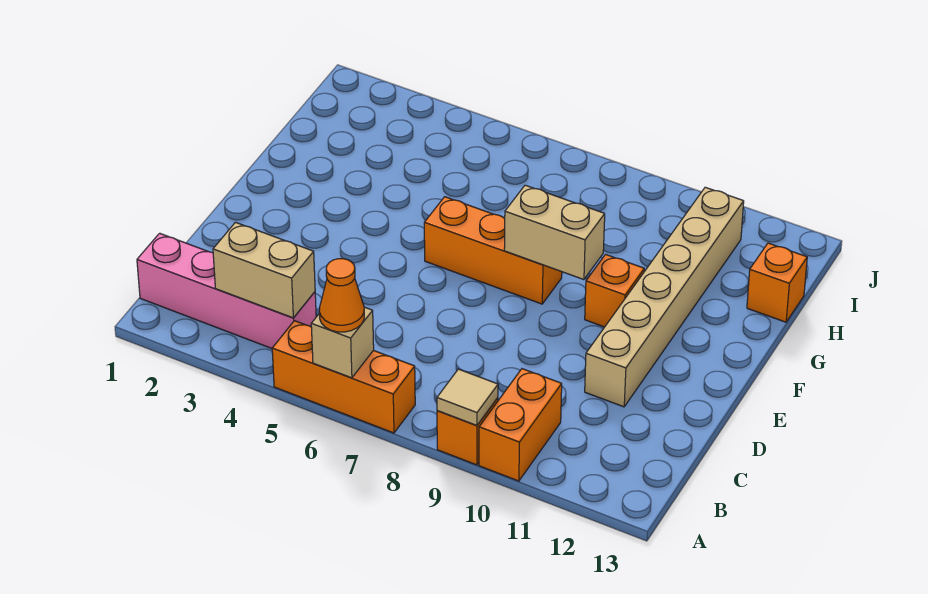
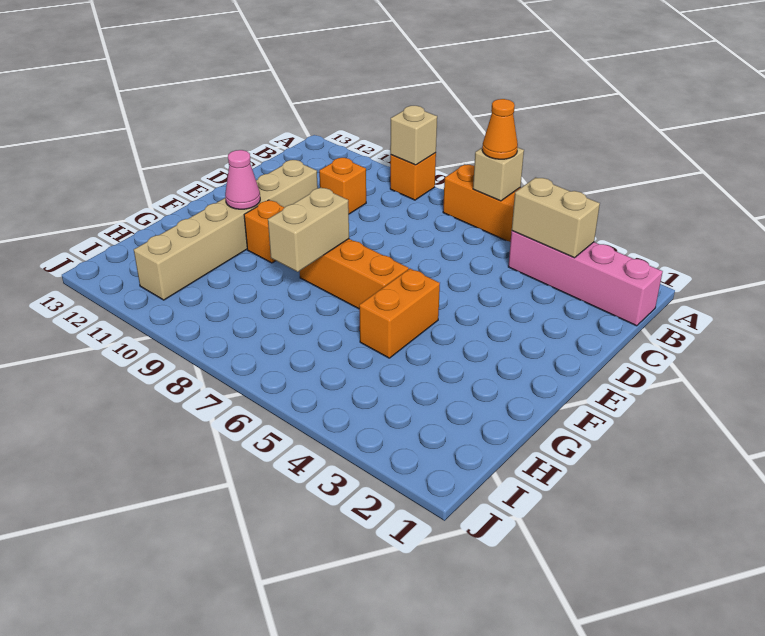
tan 1x1 tile [437,369,498,425] -> tan 1x1 brick [390,106,437,165]
orange 1x2 brick [479,369,562,481] -> orange 1x2 brick moved to [359,269,440,358]
tan 1x2 brick [504,185,605,280] -> tan 1x2 brick turned to [268,187,349,272]
none -> pink 1x1 cone [225,150,260,209]
orange 1x1 brick [747,243,807,322] -> orange 1x1 brick moved to [319,158,366,214]

